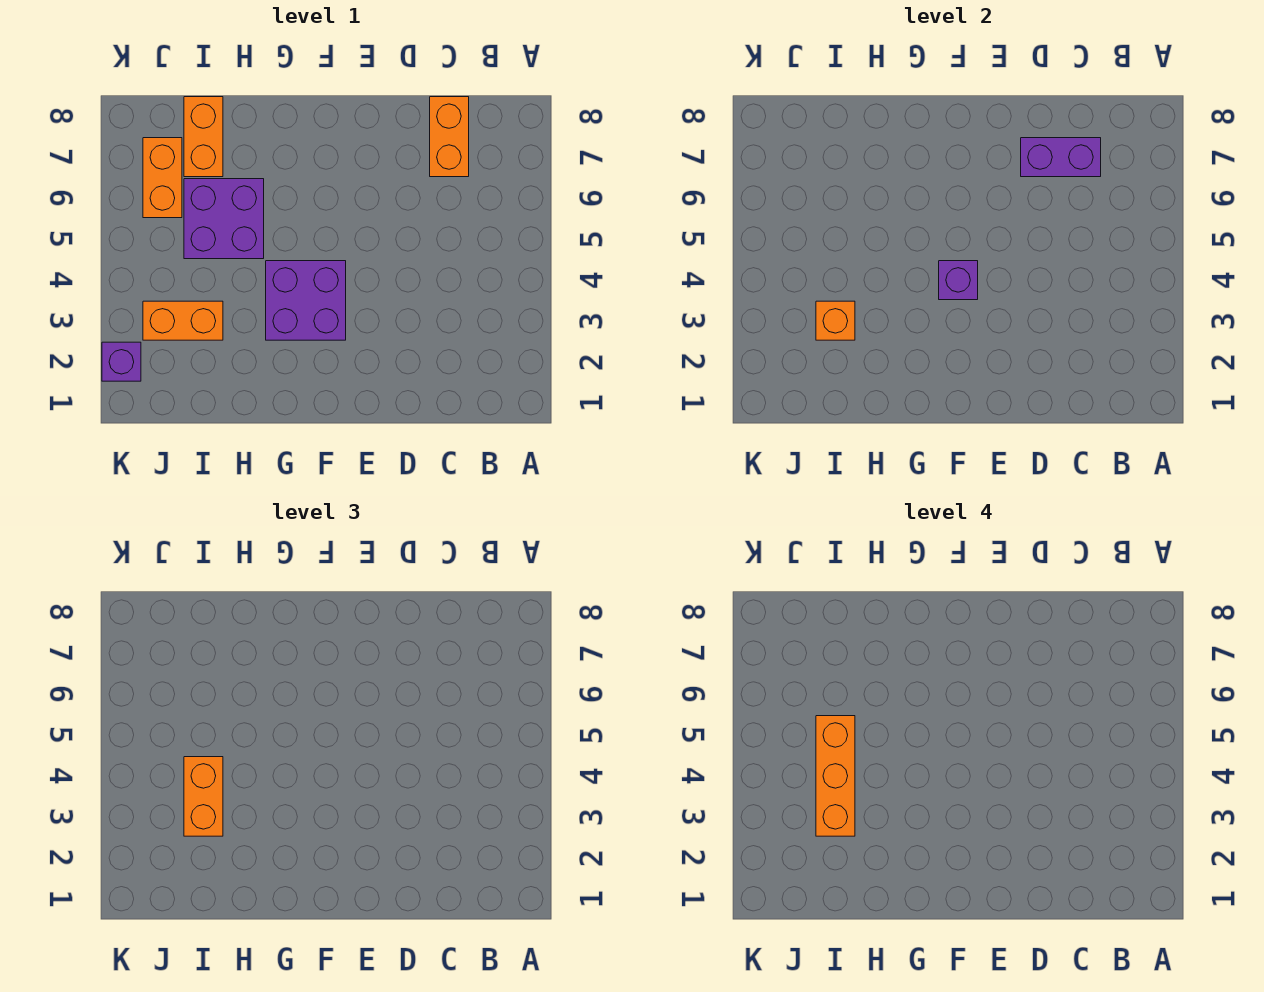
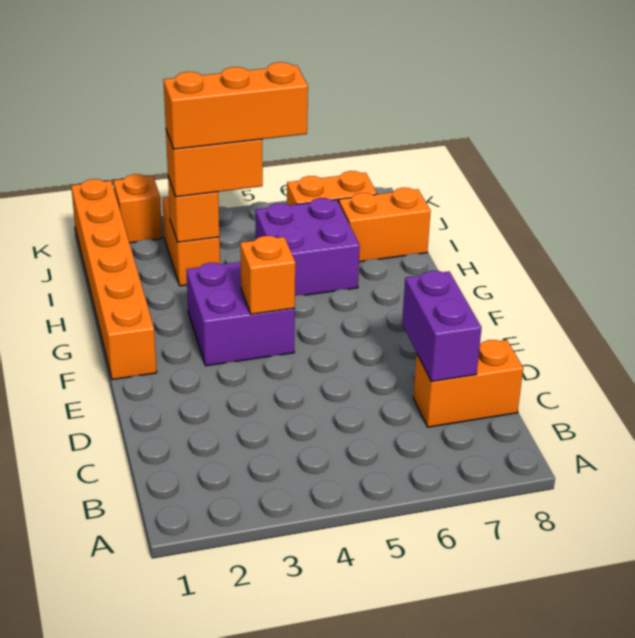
none -> orange 1x6 brick [71,179,157,380]
purple 1x1 brick [939,261,978,300] -> orange 1x1 brick [240,236,295,314]
purple 1x1 brick [102,342,141,381] -> orange 1x1 brick [114,174,162,243]

